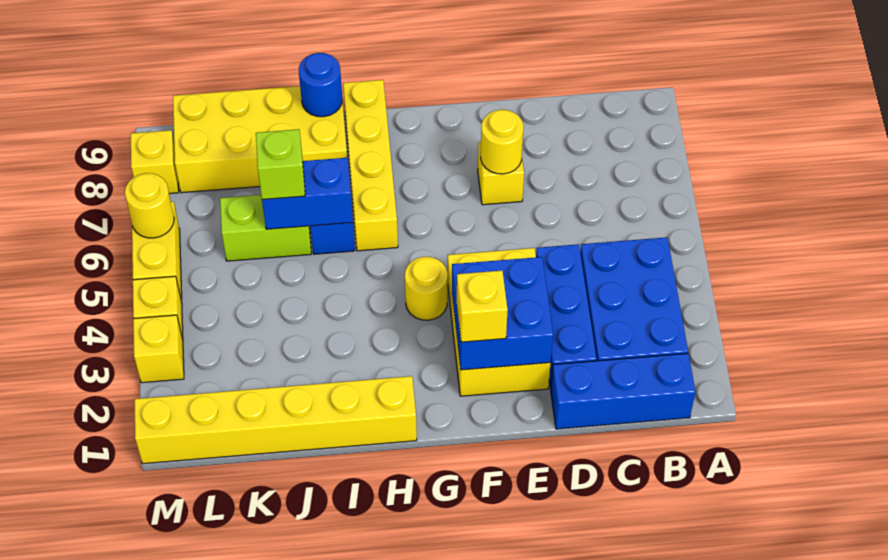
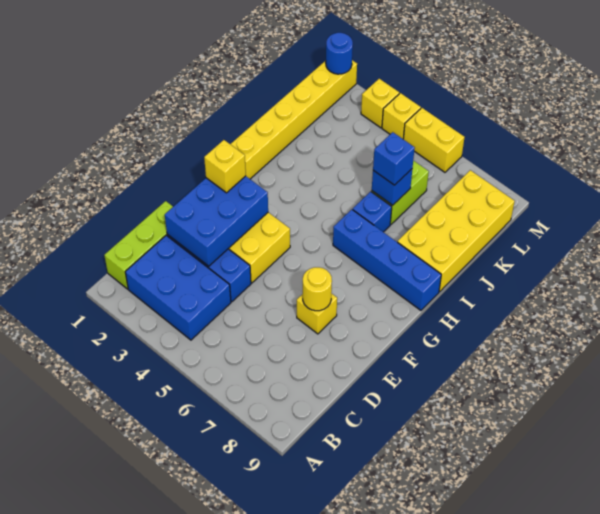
blue 1x3 brick [551,353,695,429] -> lime 1x3 brick [104,201,173,289]
blue 2x2 brick [452,257,553,370] -> blue 2x3 brick [165,176,268,266]
yellow 1x1 round brick [405,257,448,320] -> none
yellow 1x4 brick [343,80,398,251] -> blue 1x4 brick [333,209,441,310]
blue 1x2 brick [262,158,353,229] -> blue 1x1 brick [372,169,412,205]
blue 1x1 round brick [299,53,342,117] -> blue 1x1 round brick moved to [326,33,353,74]
lime 1x1 brick [256,129,305,199] -> blue 1x1 brick [373,132,415,185]
yellow 1x1 round brick [125,173,174,238] -> none
yellow 1x1 brick [131,130,179,194] -> none

